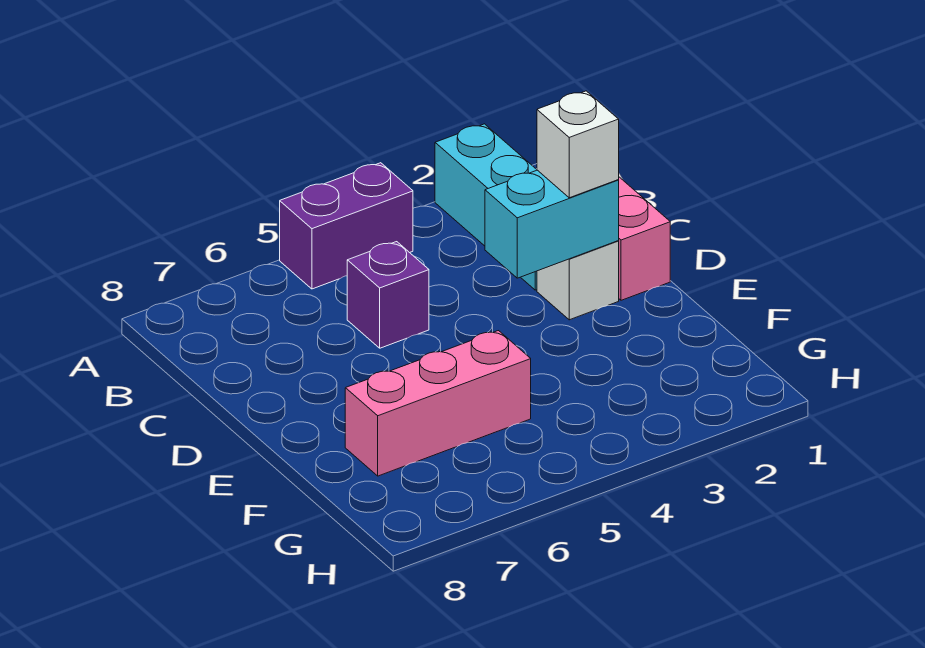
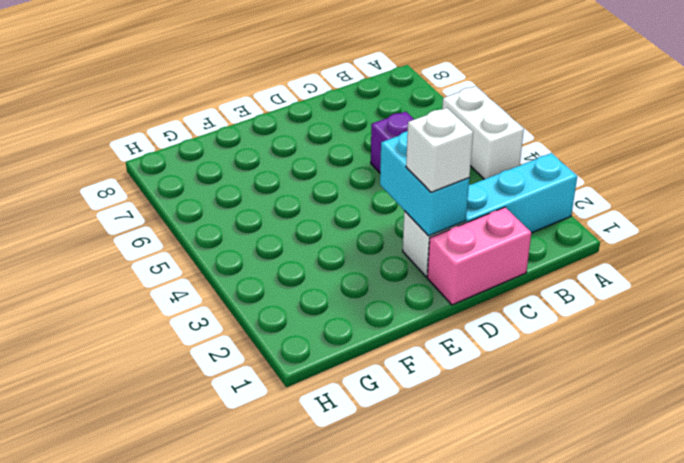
purple 1x2 brick [280,163,413,289] -> white 1x2 brick [442,86,524,179]
pink 1x3 brick [345,331,531,476] -> none

